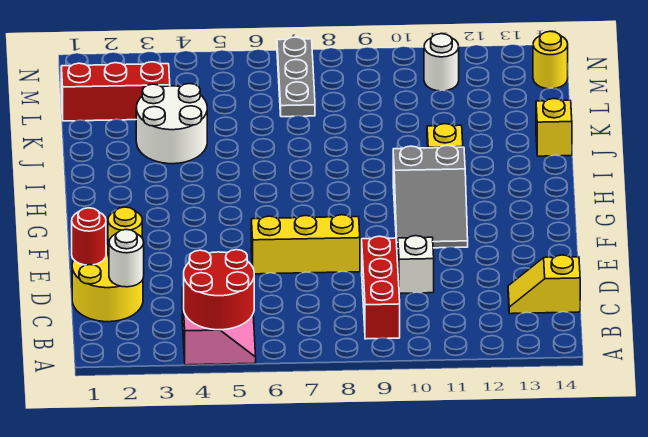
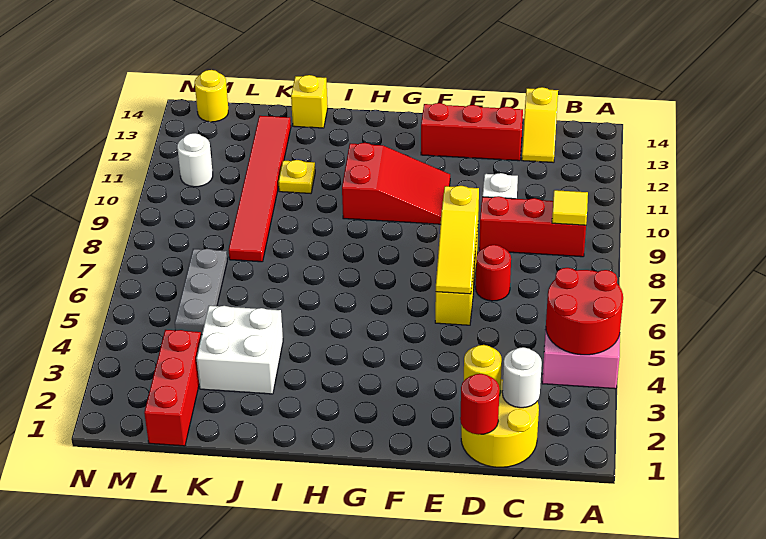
none -> yellow 1x1 tile [552,190,588,225]
none -> red 1x1 round brick [476,245,511,301]
none -> red 1x3 brick [421,103,523,161]
none -> yellow 1x3 slope [436,186,479,294]
grey 2x3 slope [393,145,468,249] -> red 2x3 slope [342,143,450,224]
white 2x2 round brick [136,84,207,164] -> white 2x2 brick [196,306,283,394]
none -> red 1x6 tile [229,116,291,262]
grey 1x3 plate [277,37,315,117] -> grey 1x3 plate turned to [175,249,227,335]

